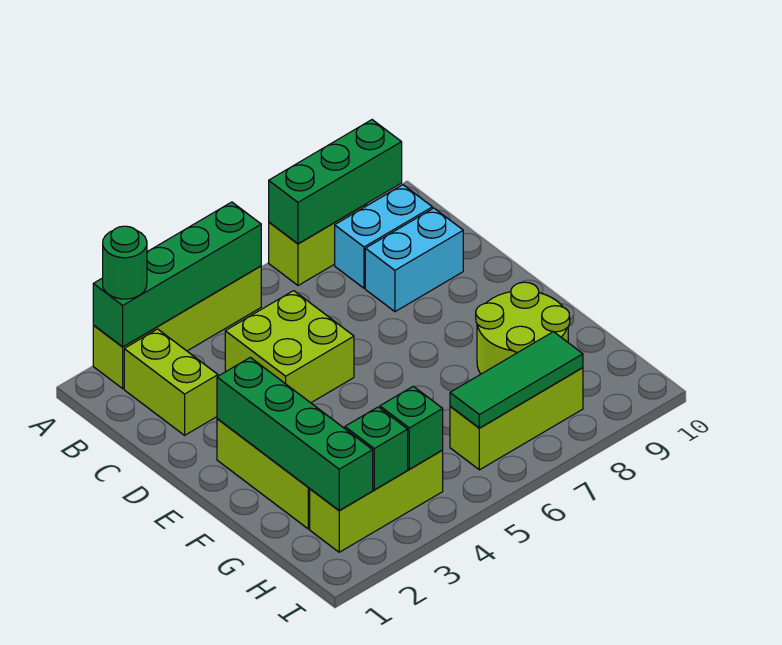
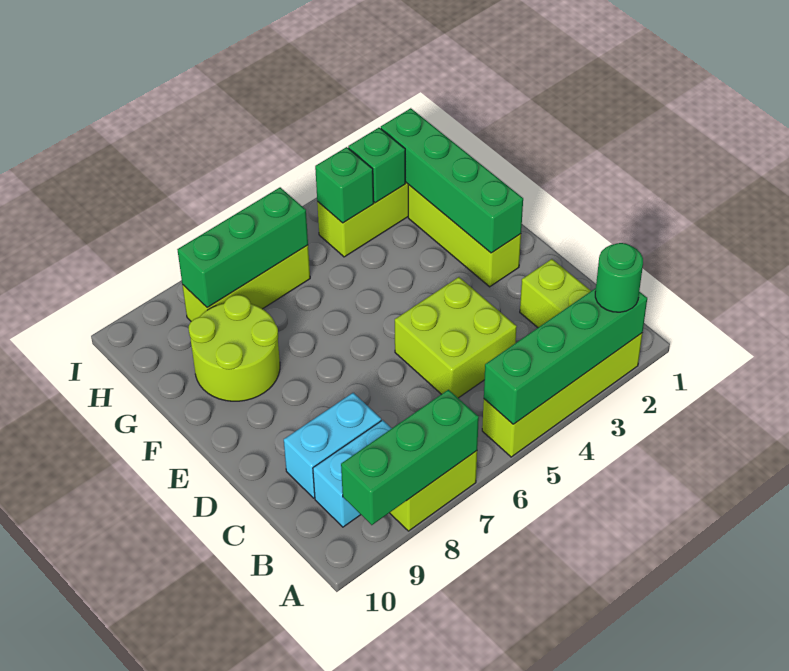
green 1x3 tile [450,332,583,428] -> green 1x3 brick [177,187,308,308]

